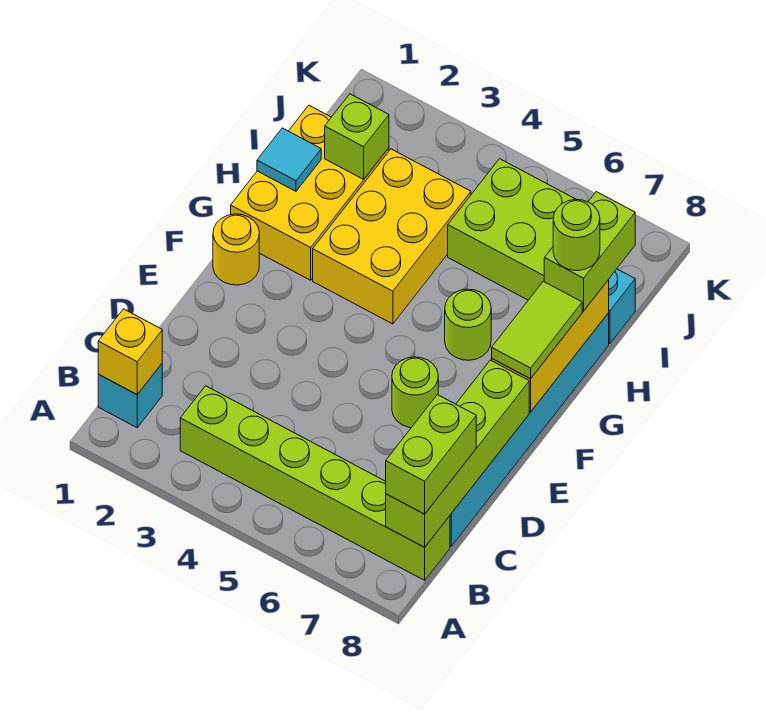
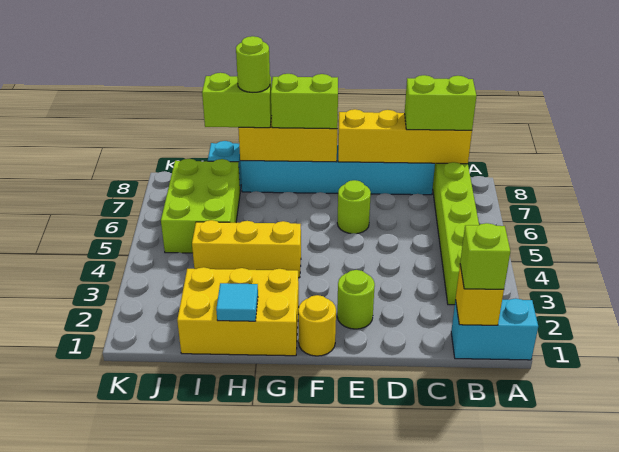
cyan 1x1 brick [98,364,162,428] -> cyan 1x2 brick [451,298,538,360]
lime 1x4 brick [386,360,529,547] -> yellow 1x4 brick [338,109,472,164]
lime 1x2 tile [492,281,582,379] -> lime 1x2 brick [271,74,338,129]
yellow 2x3 brick [313,149,471,324] -> yellow 1x3 brick [192,220,301,278]
lime 1x1 round brick [445,289,491,360] -> lime 1x1 round brick moved to [337,270,375,329]
lime 1x1 brick [325,94,389,179] -> lime 1x1 brick moved to [460,223,510,289]

